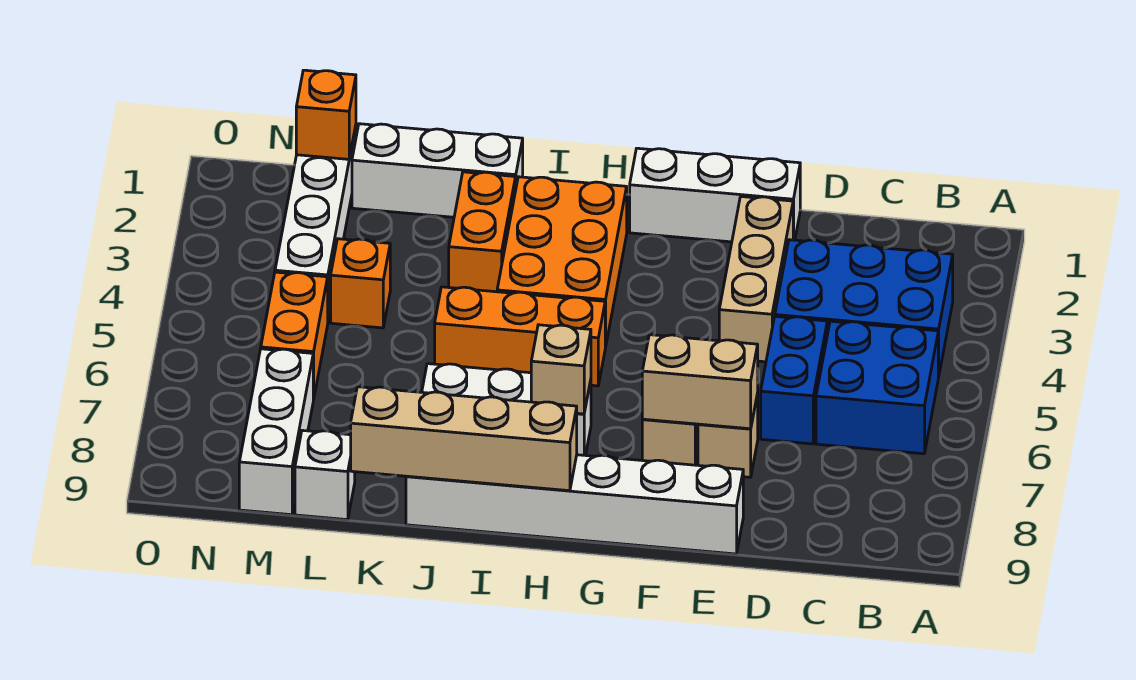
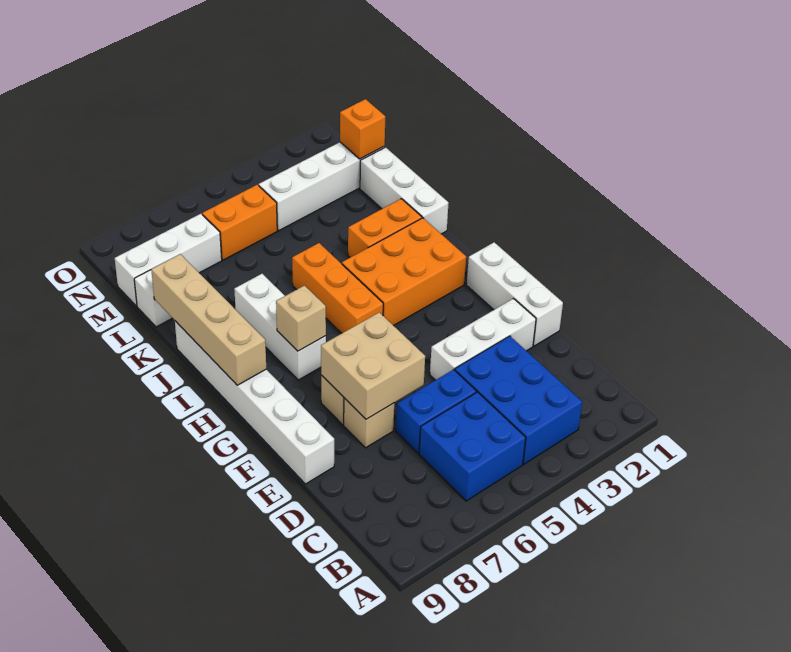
tan 1x3 brick [719,197,793,362] -> white 1x3 brick [430,299,536,380]
tan 1x2 brick [642,335,758,429] -> tan 2x2 brick [321,312,425,419]
orange 1x1 brick [331,239,390,328] -> none

